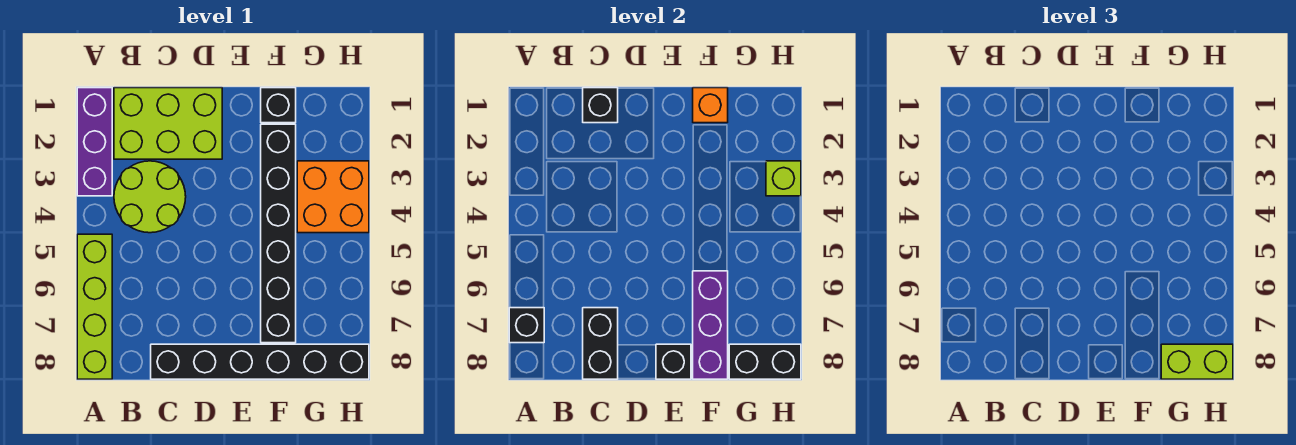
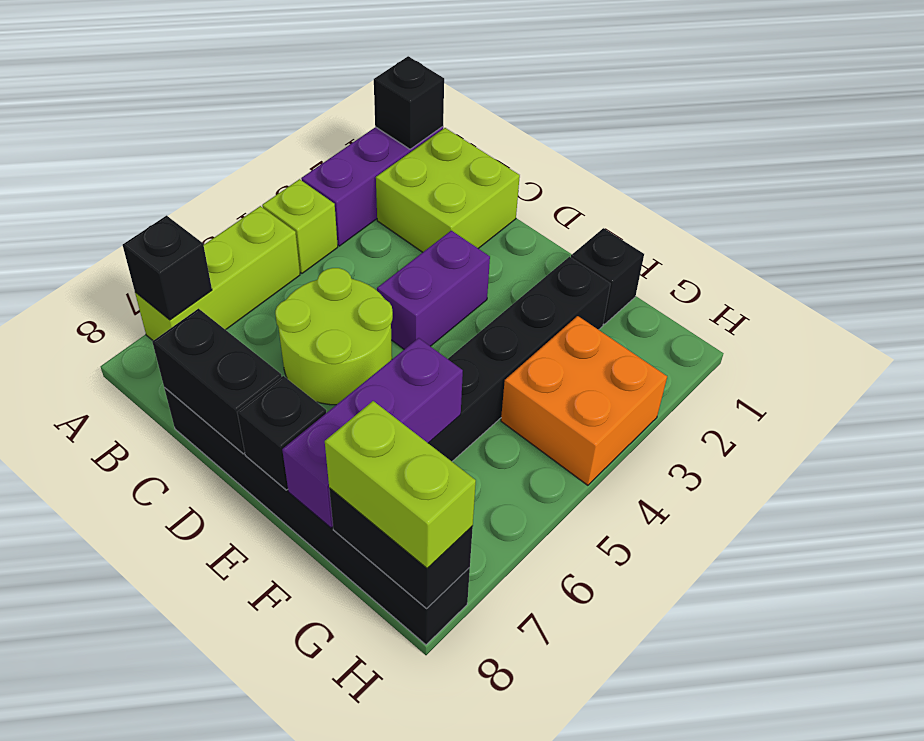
lime 1x4 brick [77,234,112,379] -> lime 1x3 brick [135,206,300,341]
lime 2x3 brick [114,88,222,159] -> lime 2x2 brick [376,128,520,252]
lime 2x2 round brick [114,161,186,233] -> lime 2x2 round brick moved to [275,268,393,405]
black 1x1 brick [583,88,618,123] -> black 1x1 brick moved to [374,56,444,149]
black 1x2 brick [583,308,618,379] -> black 1x2 brick turned to [152,309,282,454]
none -> purple 1x2 brick [377,231,490,349]
orange 1x1 brick [693,88,728,123] -> none
lime 1x1 brick [766,161,801,196] -> lime 1x1 brick moved to [262,179,338,273]

